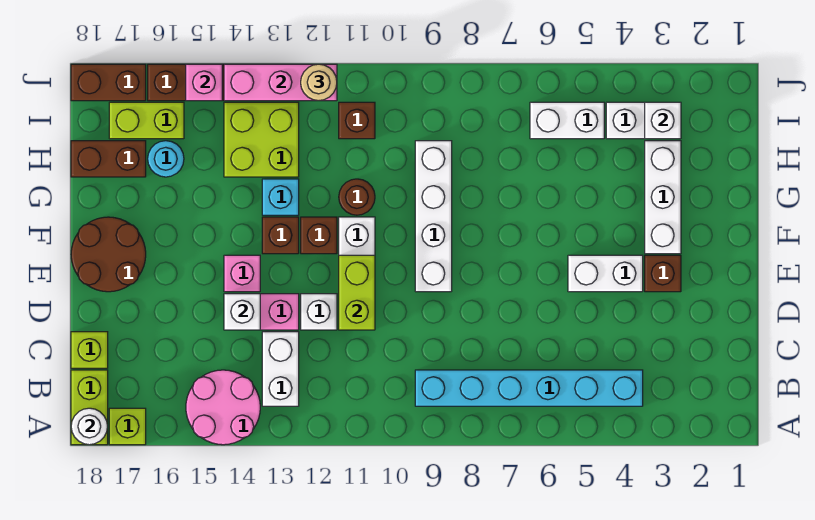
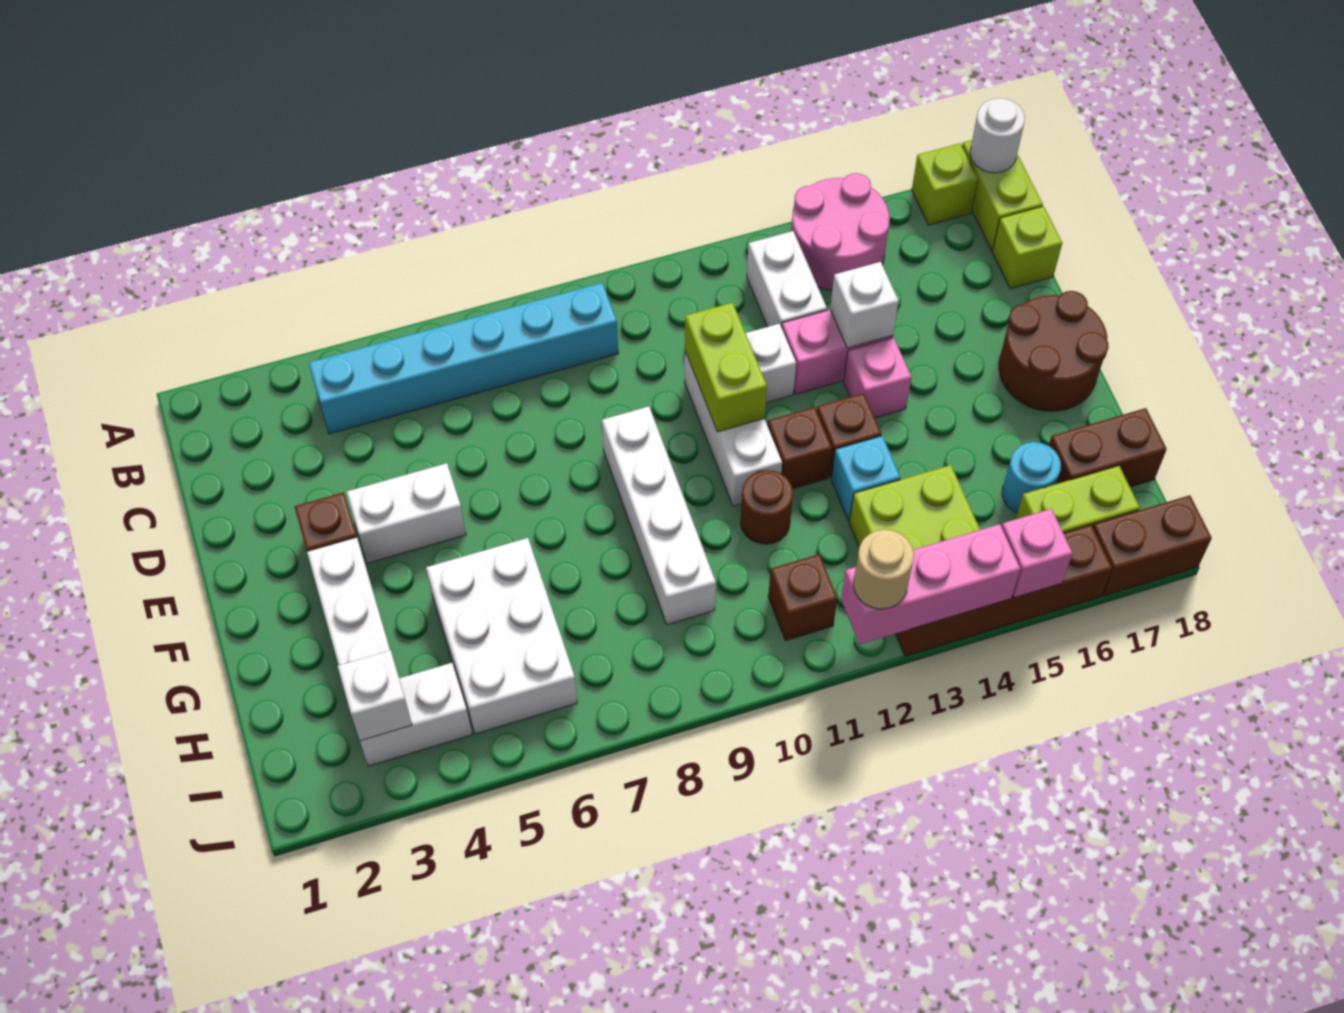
white 1x2 brick [530,102,604,139] -> white 2x3 brick [426,538,577,734]

